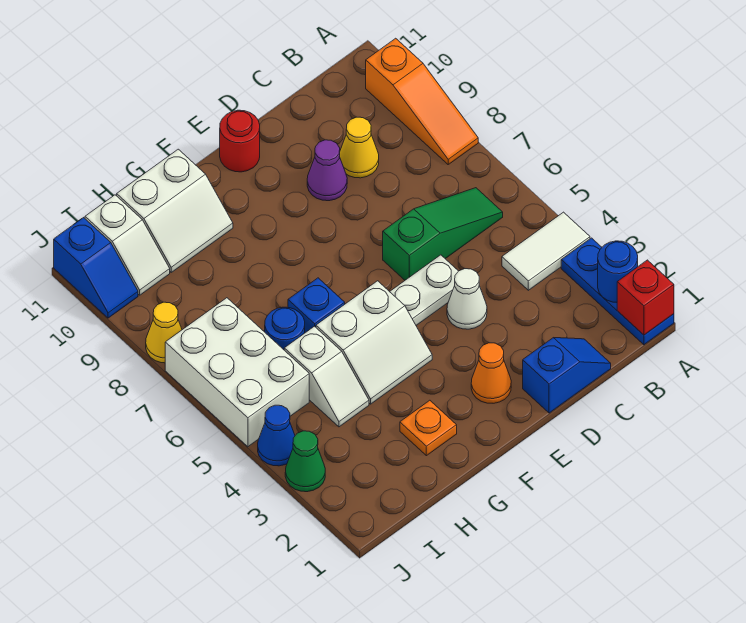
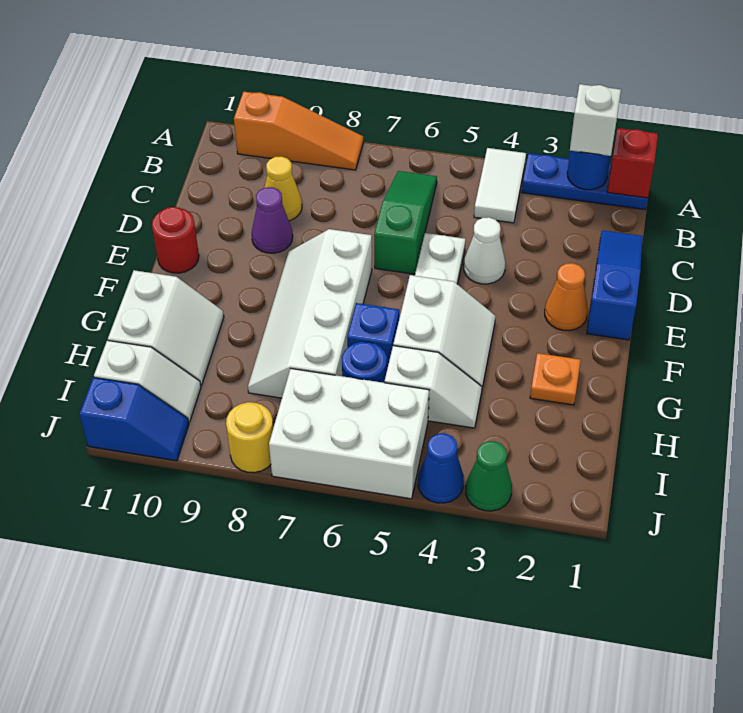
none -> white 1x1 brick [570,84,621,156]
blue 1x2 slope [523,338,611,413] -> blue 1x3 slope [587,230,643,340]
none -> white 2x4 slope [248,229,372,398]
yellow 1x1 cone [146,302,182,363] -> yellow 1x1 round brick [226,402,273,473]

